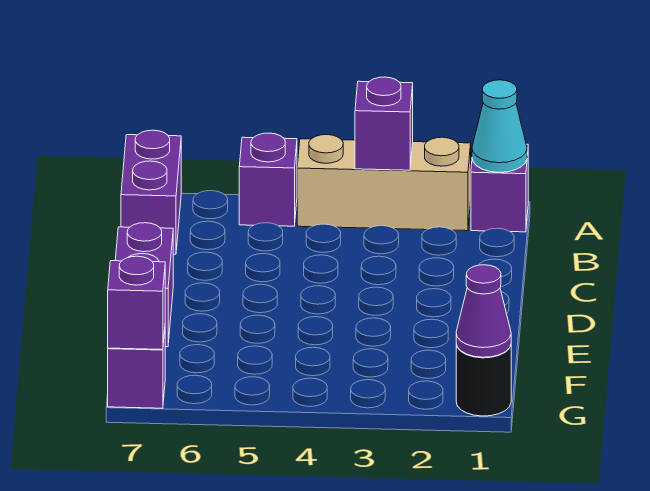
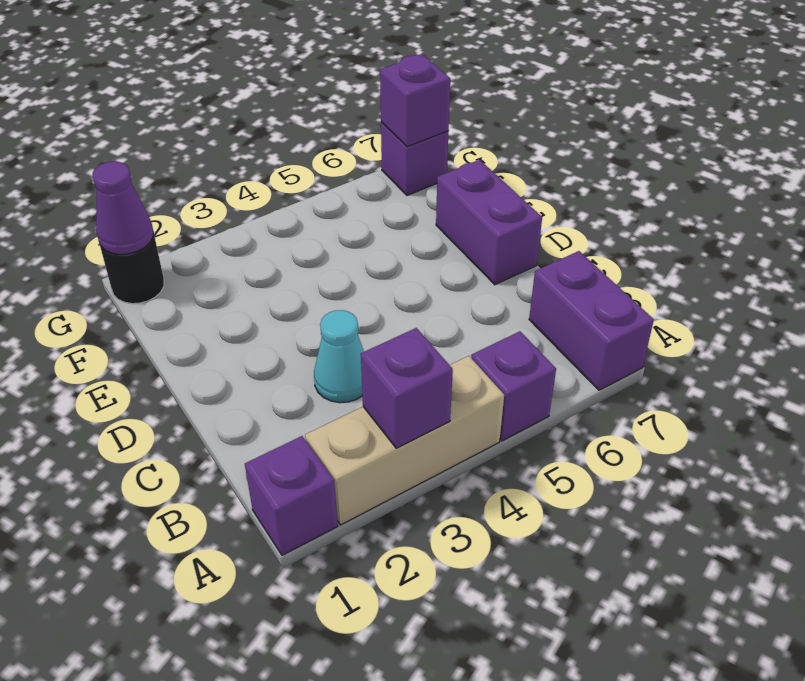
cyan 1x1 cone [472,80,527,172] -> cyan 1x1 cone moved to [314,310,364,403]

